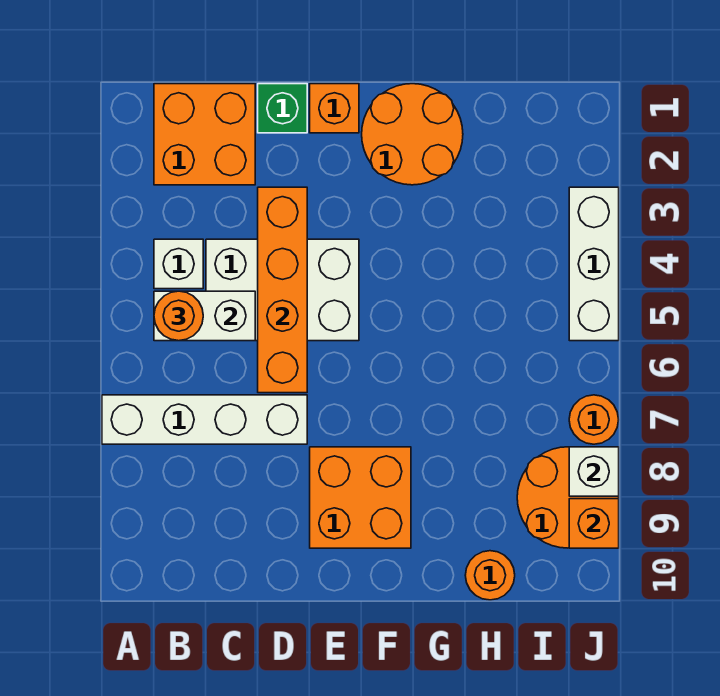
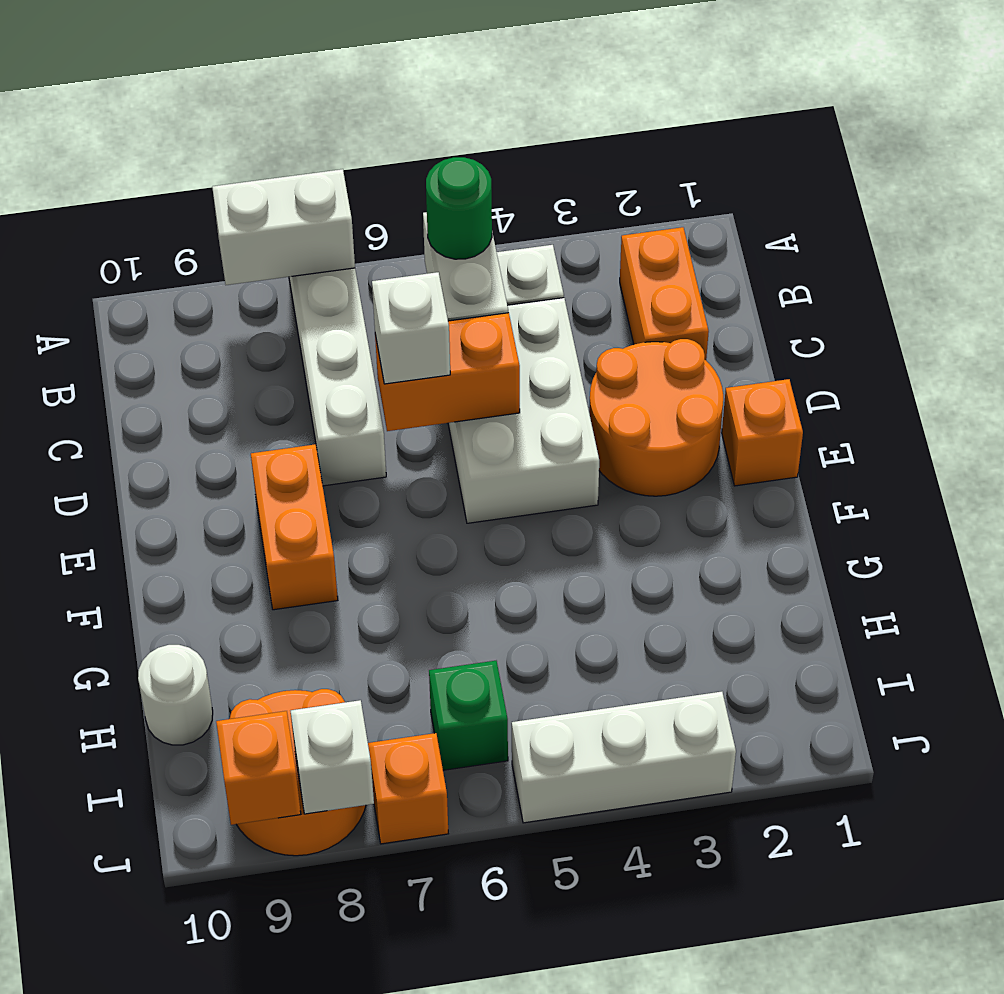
none -> white 1x2 brick [212,169,355,285]
orange 2x2 brick [154,84,255,185] -> orange 1x2 brick [620,227,709,360]
orange 1x1 round brick [154,291,203,341] -> green 1x1 round brick [426,157,492,259]
green 1x1 brick [258,84,307,133] -> green 1x1 brick moved to [429,661,508,770]
orange 1x4 brick [258,187,307,393] -> orange 1x2 brick [375,313,520,431]
none -> white 1x1 brick [372,272,450,384]
orange 2x2 brick [310,447,411,548] -> orange 1x2 brick [251,444,338,610]
orange 2x2 round brick [362,84,463,185] -> orange 2x2 round brick moved to [589,339,723,496]
orange 1x1 round brick [465,551,515,600] -> white 1x1 round brick [138,645,213,745]
orange 1x1 round brick [569,395,619,444] -> orange 1x1 brick [368,733,448,844]

